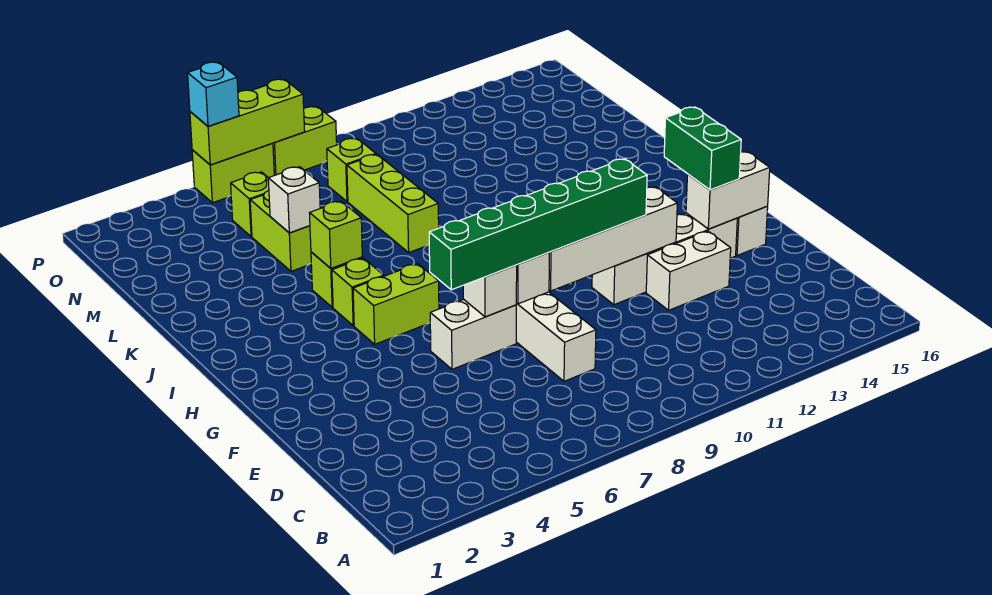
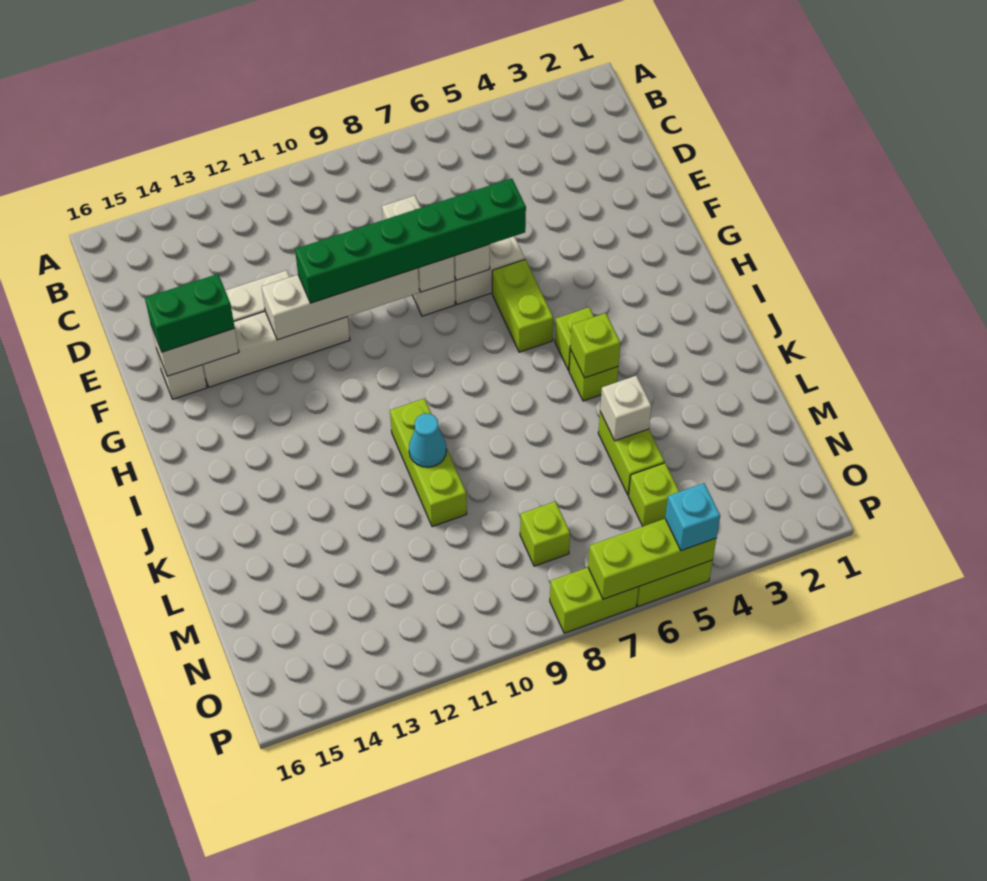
green 1x2 brick [664,107,741,190] -> green 1x2 brick turned to [145,274,235,352]
lime 1x2 brick [353,264,439,344] -> lime 1x2 brick turned to [492,259,553,352]
lime 1x3 brick [347,154,439,252] -> lime 1x3 brick moved to [390,399,467,527]
none -> cyan 1x1 cone [409,413,446,467]

